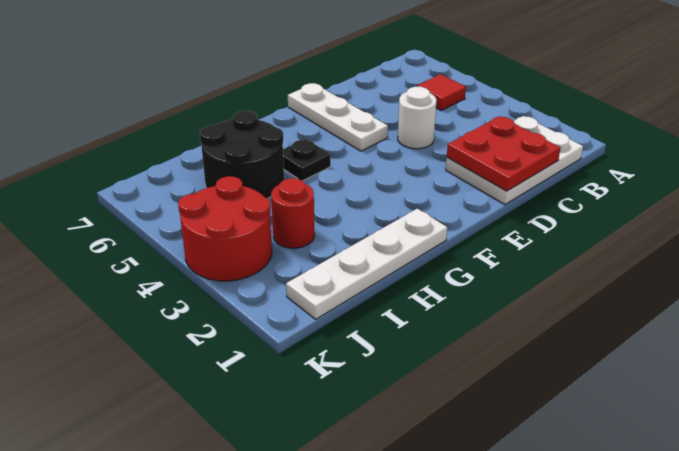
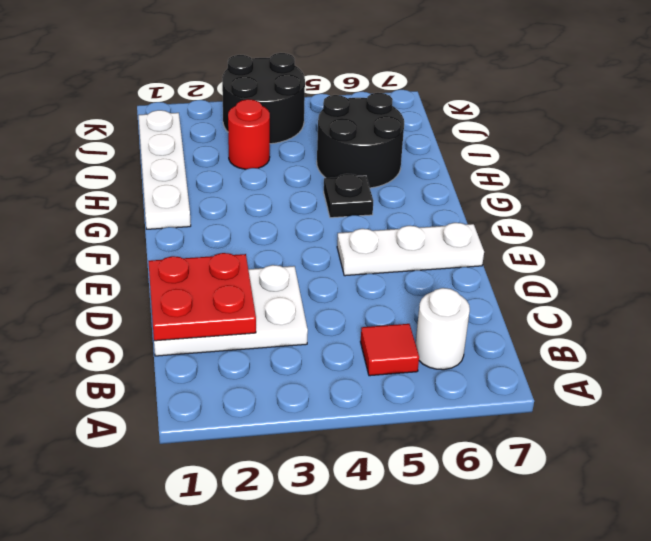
white 2x3 plate [446,116,583,205] -> white 2x3 plate turned to [154,265,308,356]
white 1x1 round brick [398,87,436,149] -> white 1x1 round brick moved to [416,288,470,370]
red 2x2 round brick [178,176,272,281] -> black 2x2 round brick [222,53,305,144]

